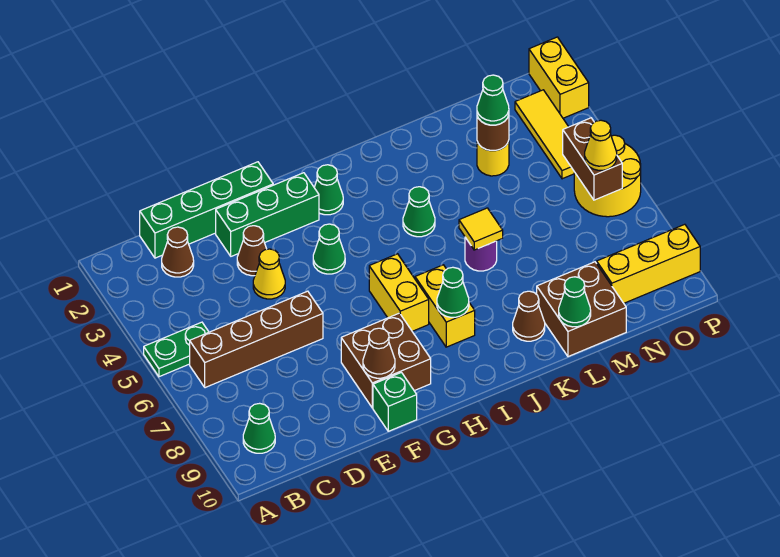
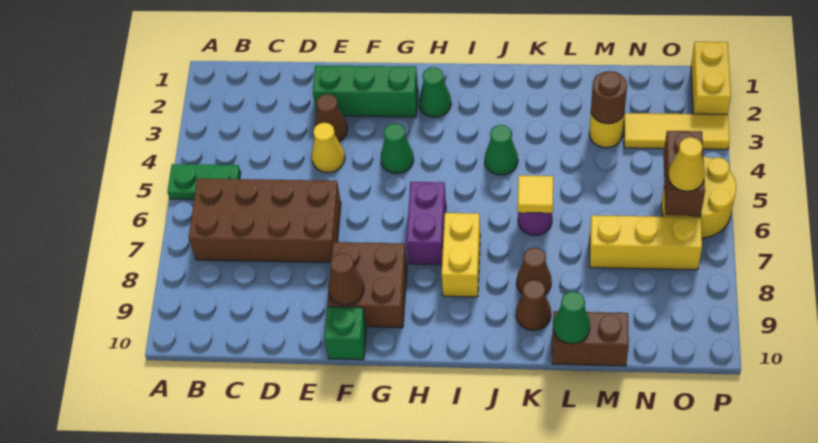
brown 1x4 brick [190,291,323,388] -> brown 2x4 brick [188,178,341,262]
green 1x1 cone [243,403,275,453] -> none
green 1x4 brick [140,162,273,258] -> none
brown 1x1 cone [162,227,194,277] -> brown 1x1 cone moved to [517,247,552,294]
yellow 1x2 brick [369,254,429,331] -> purple 1x2 brick [406,182,446,265]
green 1x1 cone [437,267,469,317] -> none
brown 2x2 brick [537,262,626,357] -> brown 1x2 brick [552,311,629,366]
green 1x1 cone [477,75,509,125] -> none
yellow 1x3 brick [597,224,700,303] -> yellow 1x3 brick moved to [590,215,702,270]
yellow 1x3 tile [515,90,574,179] -> yellow 1x3 tile turned to [624,113,730,149]

